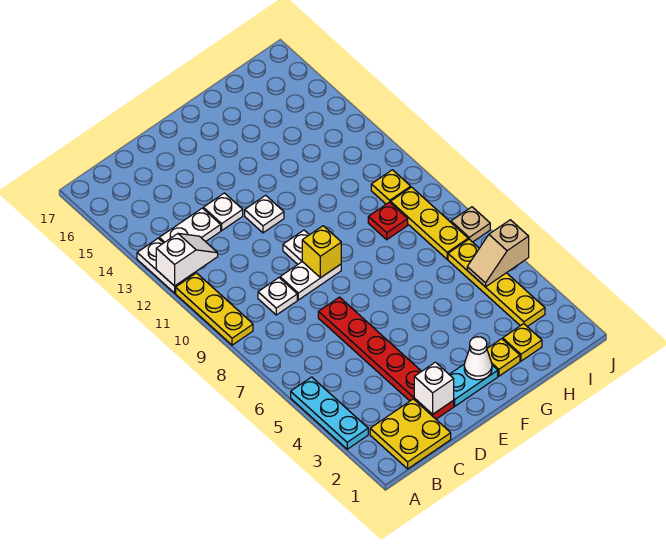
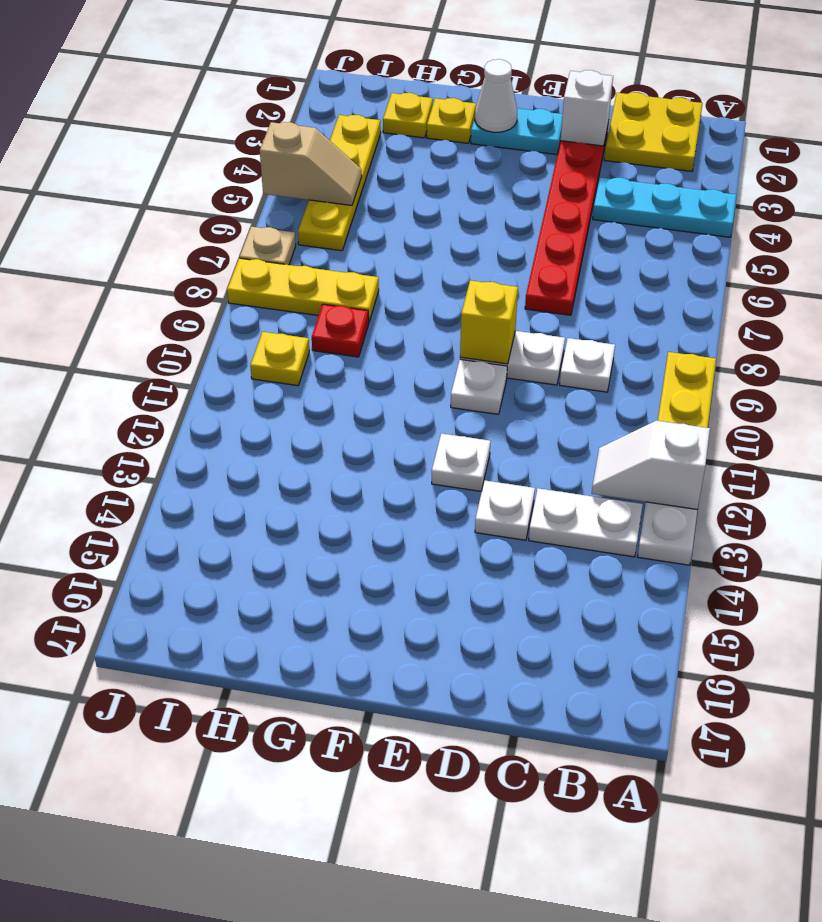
cyan 1x3 plate [291,377,368,449] -> cyan 1x3 plate turned to [593,177,736,237]
yellow 1x3 plate [391,187,468,259] -> yellow 1x3 plate turned to [227,258,379,321]

